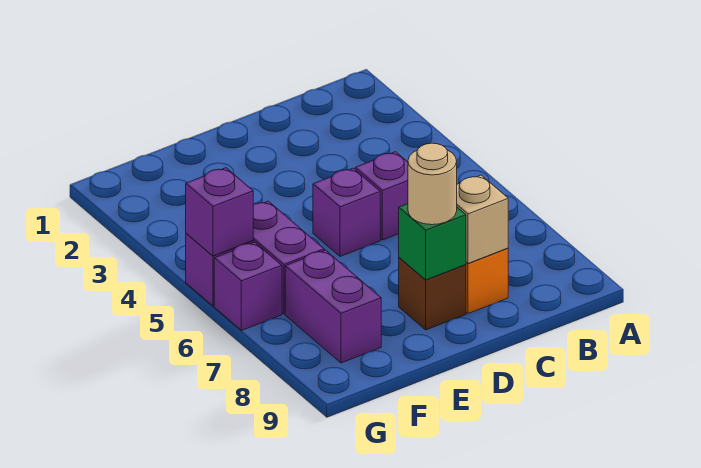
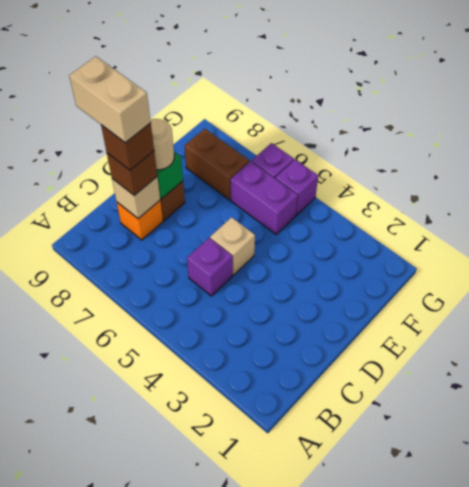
none -> brown 1x1 brick [107,151,157,195]
none -> brown 1x1 brick [101,123,154,170]
none -> tan 1x2 brick [69,56,151,143]
purple 1x1 brick [313,168,380,257] -> tan 1x1 brick [210,217,255,275]
purple 1x2 brick [285,250,381,363] -> brown 1x2 brick [185,129,250,200]
purple 1x1 brick [186,168,253,256] -> none

